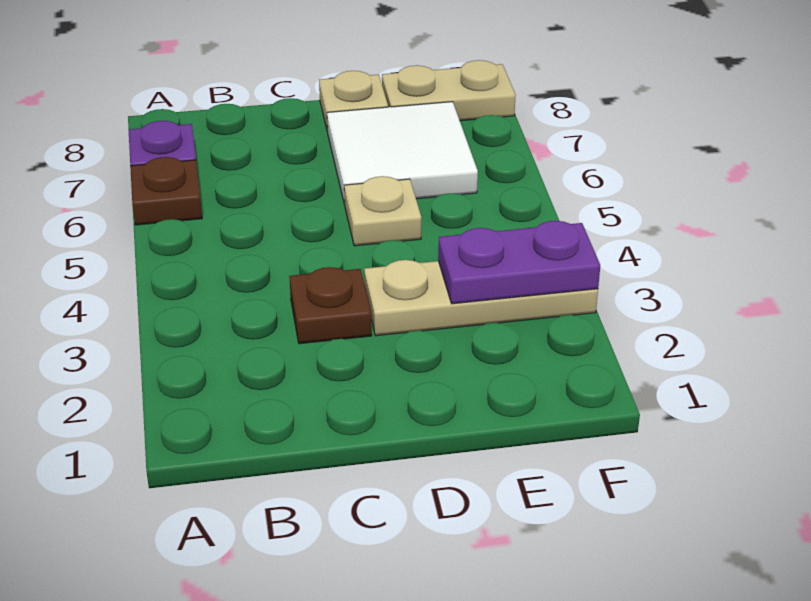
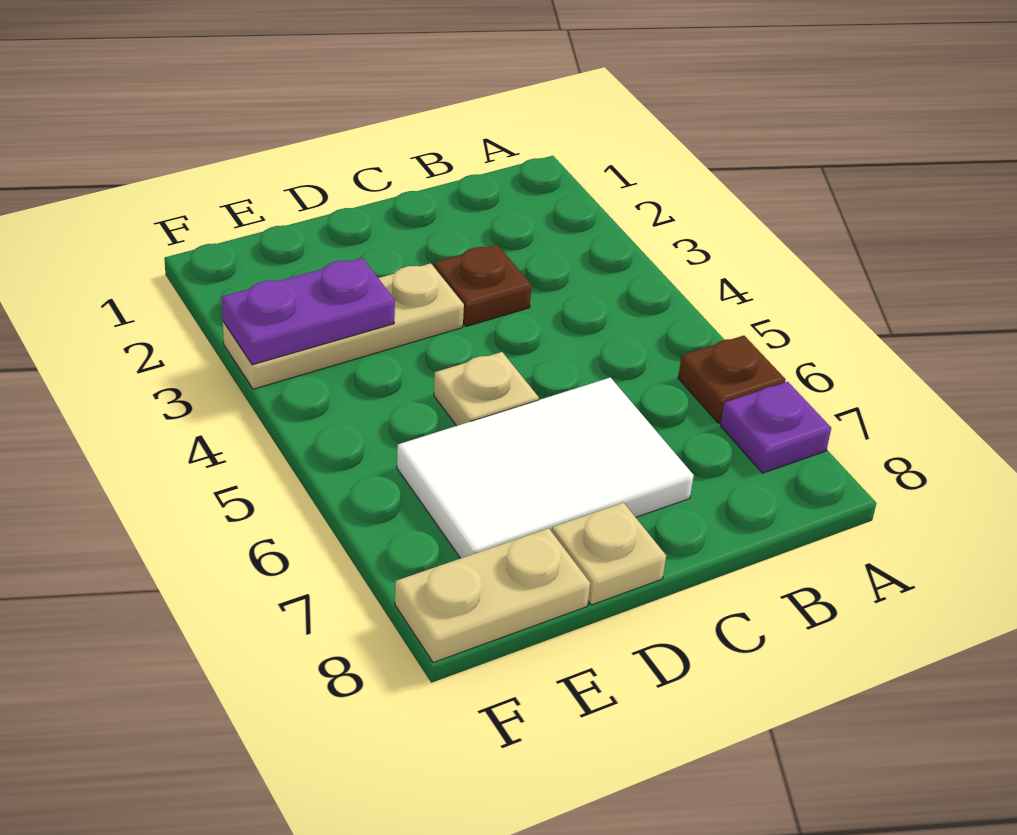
white 2x2 tile [327,102,478,205] -> white 2x3 tile [397,377,694,558]

